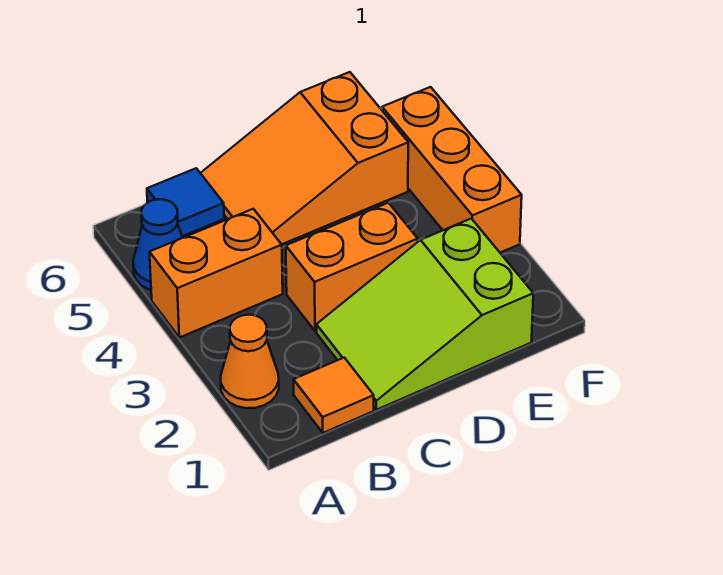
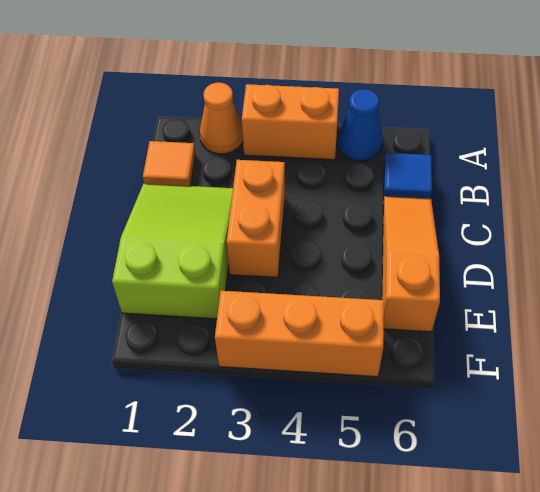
orange 1x2 brick [149,209,283,337] -> orange 1x2 brick turned to [242,84,339,160]
orange 2x3 slope [201,72,408,244] -> orange 1x3 slope [382,196,440,332]

